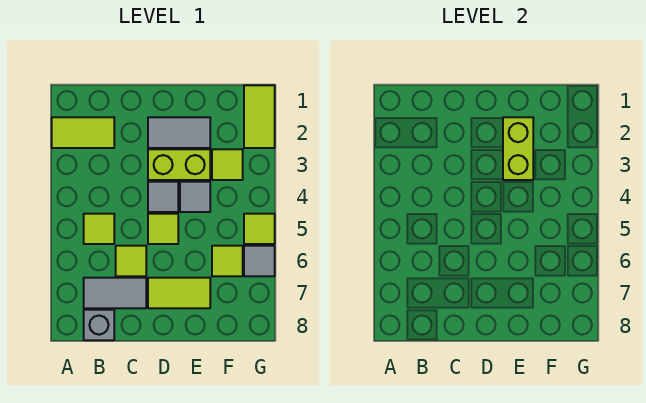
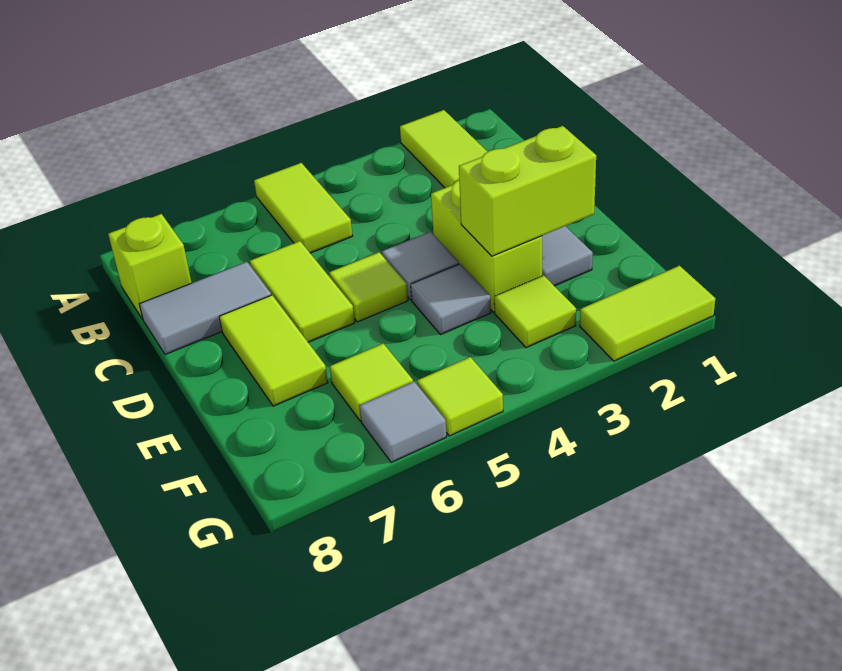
lime 1x1 tile [84,214,114,244] -> lime 1x2 tile [254,163,352,253]
grey 1x2 tile [84,278,146,308] -> grey 1x2 tile turned to [139,262,271,355]
grey 1x1 brick [84,310,114,340] -> lime 1x1 brick [108,214,192,319]
lime 1x1 tile [116,246,146,276] -> lime 1x2 tile [250,241,355,342]

